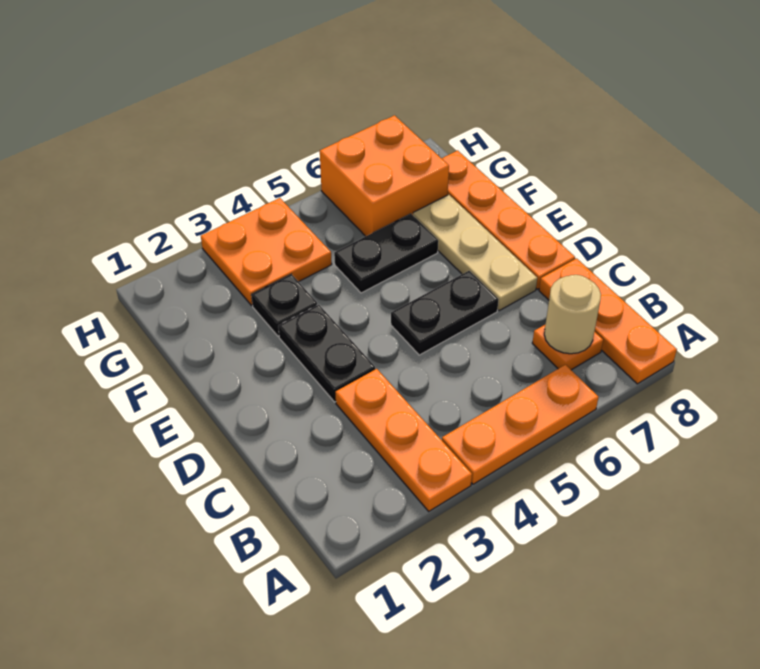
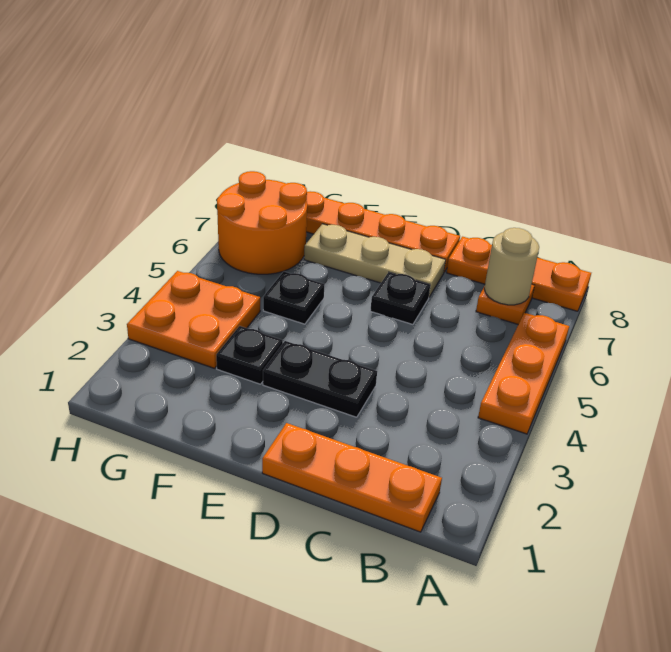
orange 1x3 plate [336,369,472,511] -> orange 1x3 plate moved to [262,423,442,532]
black 1x2 plate [391,271,499,355] -> black 1x1 plate [370,272,430,324]
black 1x2 plate [334,214,438,293] -> black 1x1 plate [263,272,325,324]
orange 2x2 brick [320,115,449,236] -> orange 2x2 round brick [217,171,307,274]

